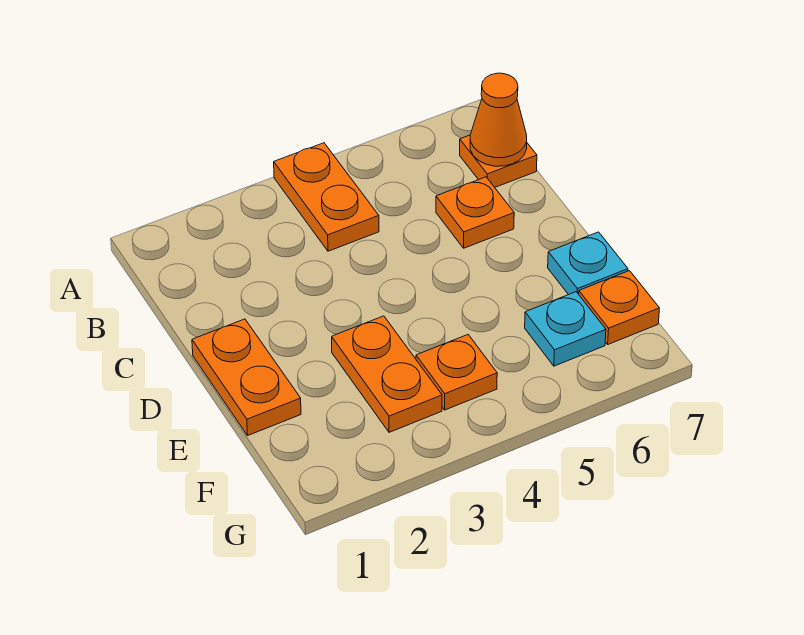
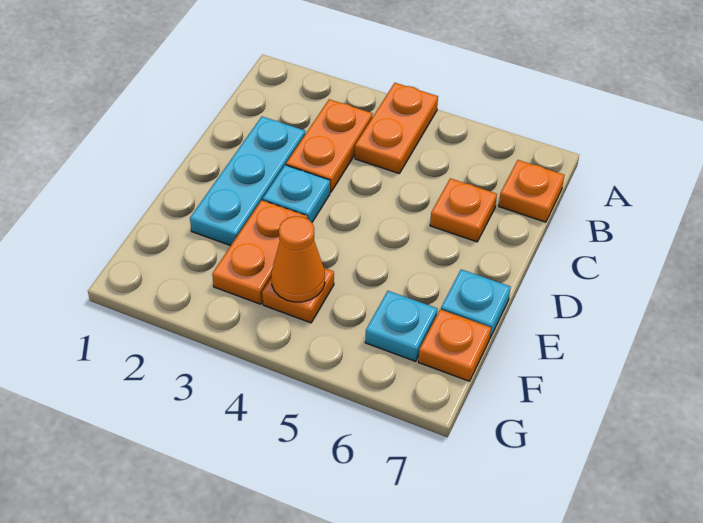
orange 1x1 cone [470,73,527,166] -> orange 1x1 cone moved to [271,216,325,302]
none -> cyan 1x3 plate [190,117,305,246]
orange 1x2 plate [192,319,301,435] -> orange 1x2 plate moved to [286,99,373,192]
none -> cyan 1x1 plate [263,165,330,222]

